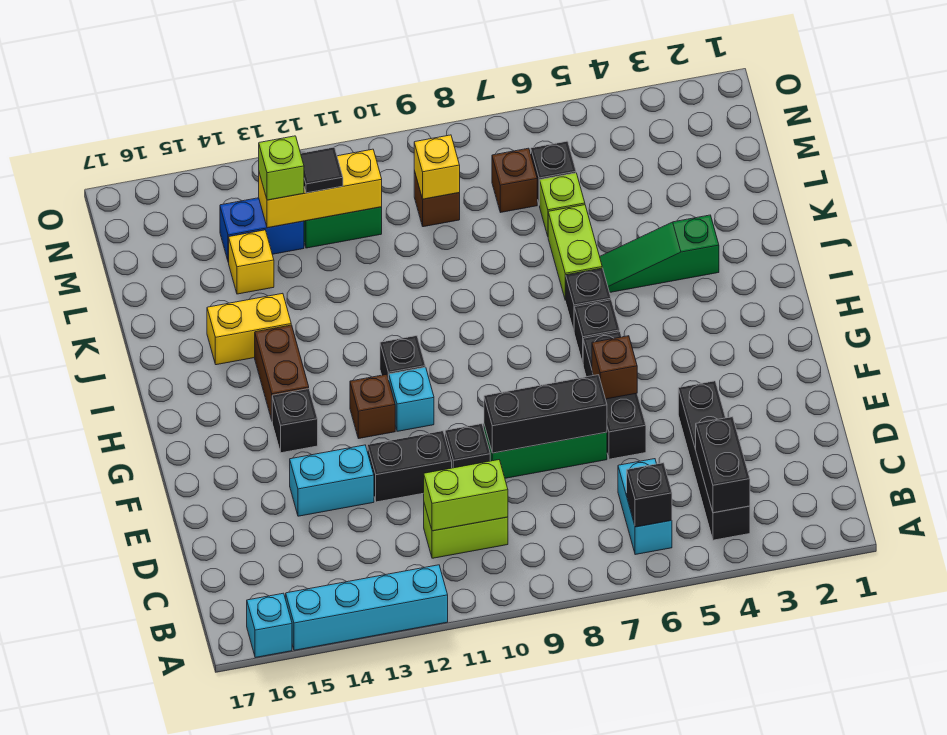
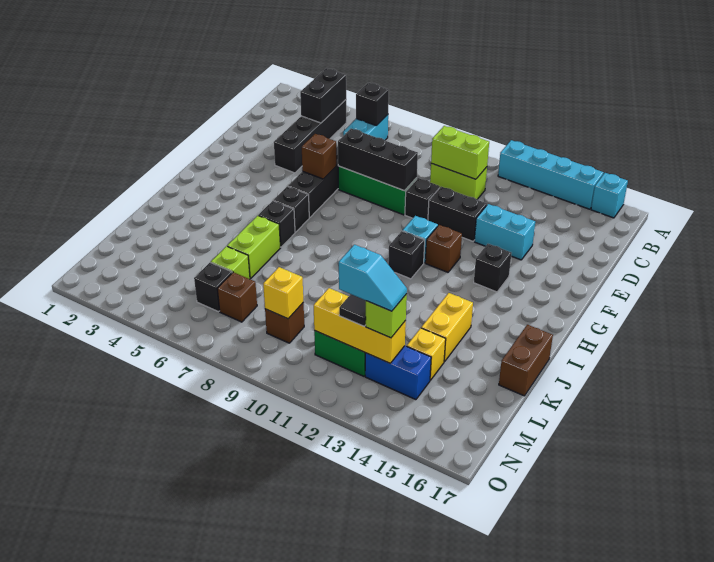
brown 1x2 brick [255,325,309,420] -> brown 1x2 brick moved to [499,325,553,396]
green 1x3 slope [600,215,719,293] -> none
yellow 1x2 brick [207,293,291,365] -> yellow 1x2 brick turned to [421,293,473,362]
none -> cyan 1x2 slope [339,245,407,311]

